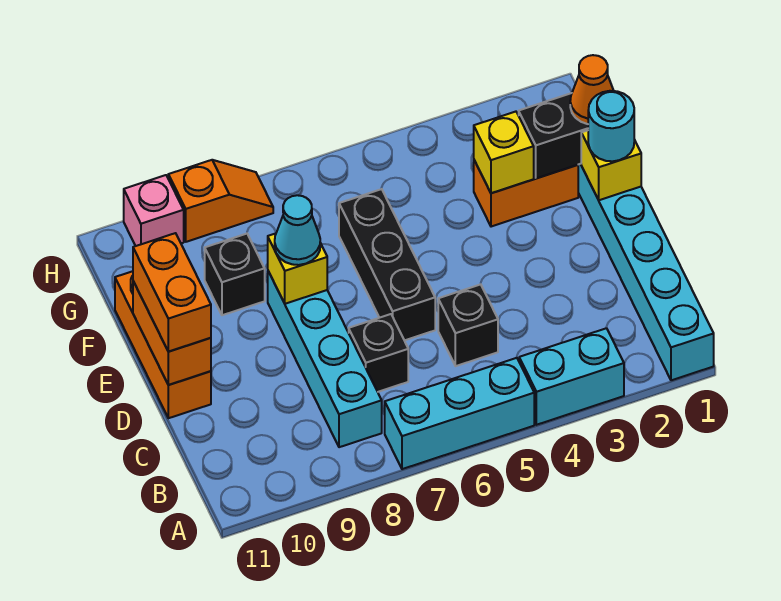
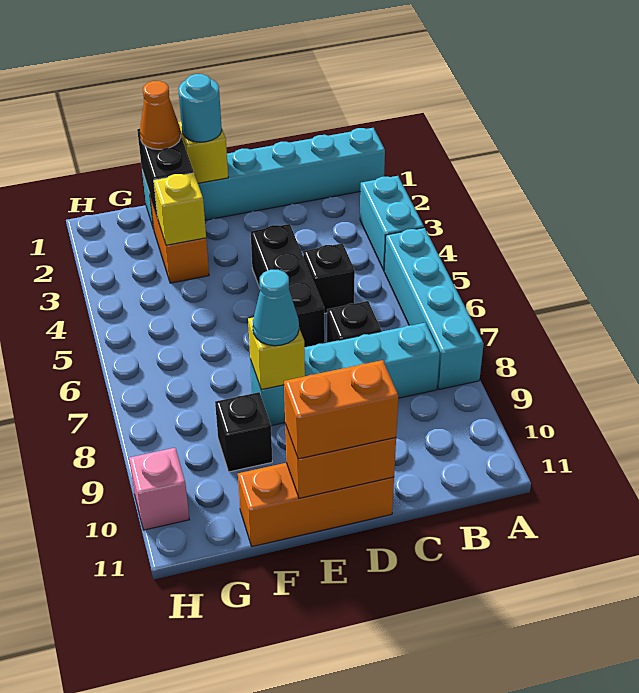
cyan 1x3 brick [385,358,534,469] -> cyan 1x4 brick [384,228,484,389]
black 1x3 brick [339,189,435,340] -> black 1x3 brick turned to [251,224,325,347]
orange 1x2 slope [168,160,273,242] -> none

